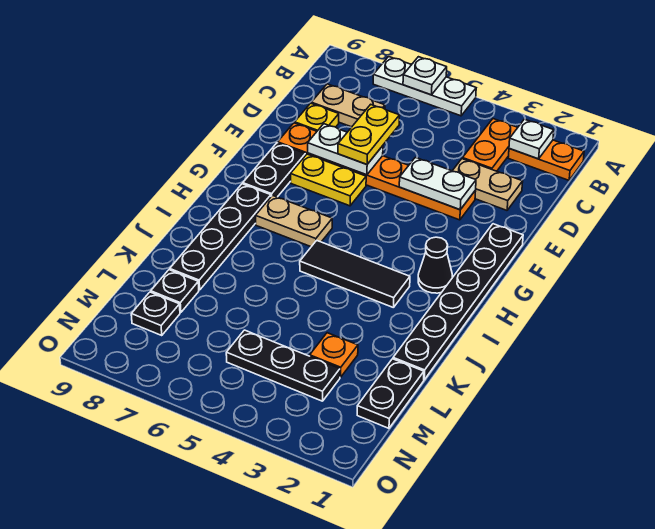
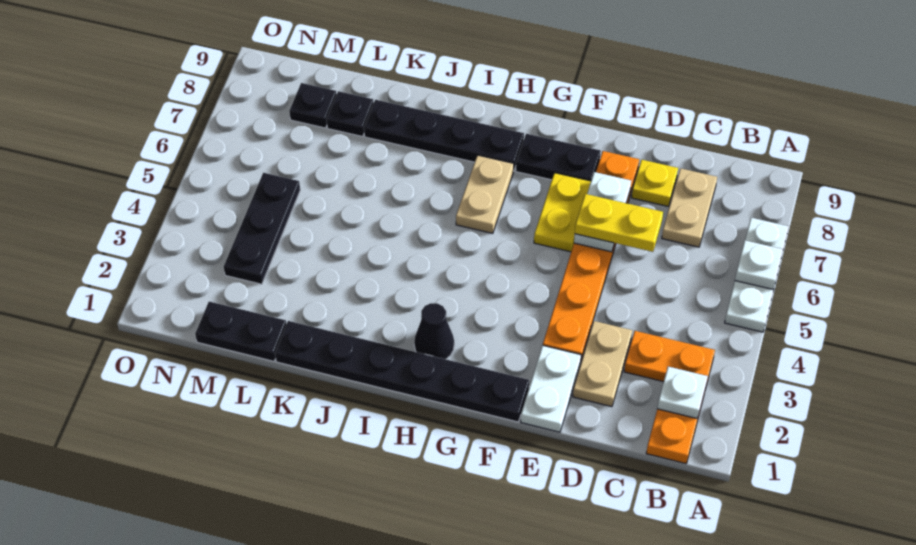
white 1x2 plate [399,157,476,210] -> white 1x2 plate moved to [521,345,581,432]
black 1x3 tile [300,240,410,308] -> none
orange 1x1 plate [310,333,358,377] -> none

